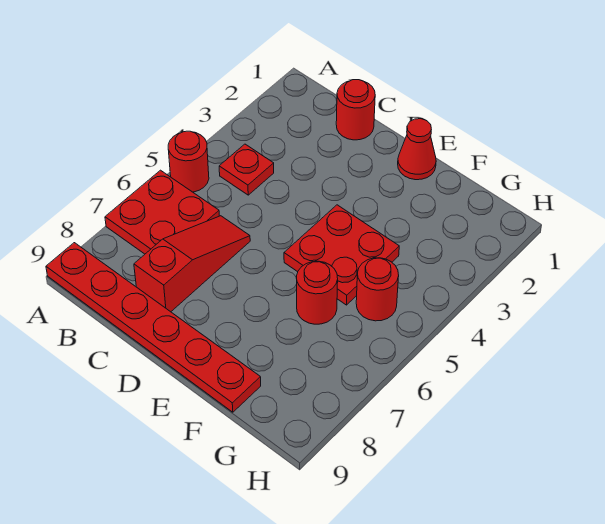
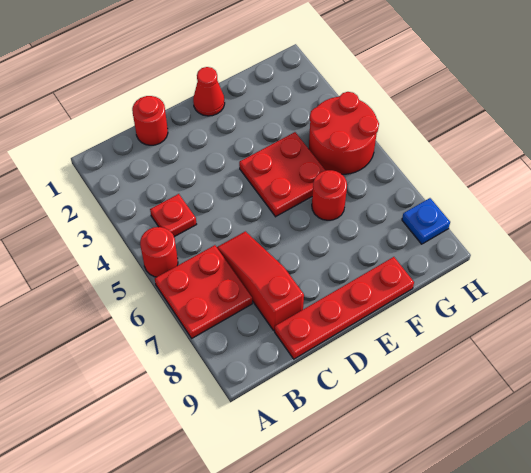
red 1x6 plate [46,243,261,412] -> red 1x4 plate [275,257,414,359]
red 1x1 round brick [356,258,399,321] -> red 2x2 round brick [309,92,379,174]
none -> blue 1x1 plate [402,198,450,244]

